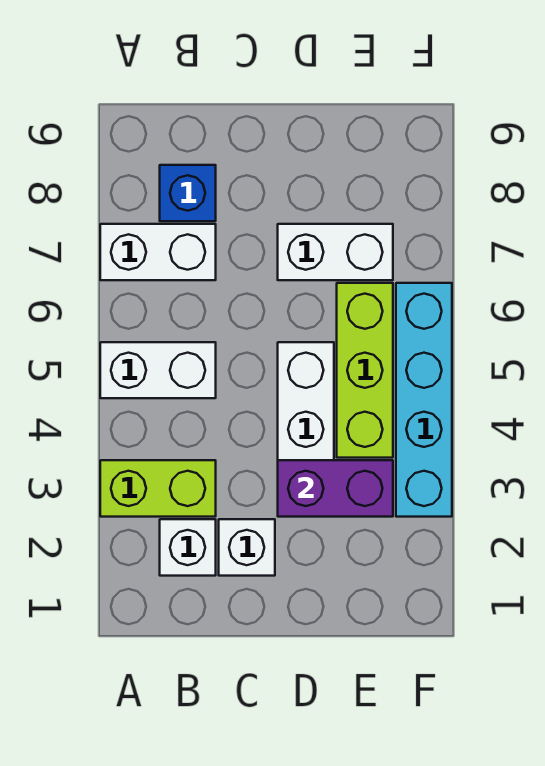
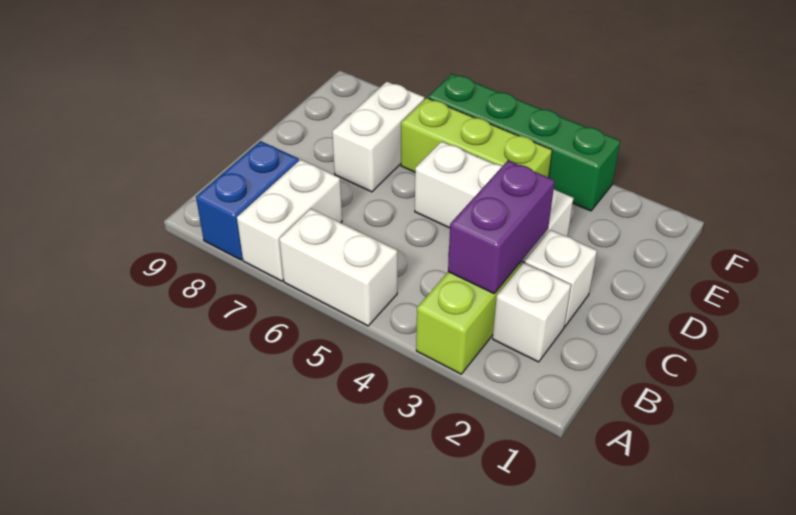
white 1x2 brick [100,342,216,398] -> white 1x2 brick turned to [279,209,397,326]
blue 1x1 brick [160,165,216,221] -> blue 1x2 brick [196,141,299,260]
purple 1x2 brick [278,460,393,517] -> purple 1x2 brick moved to [448,161,555,294]
cyan 1x4 brick [396,283,452,517] -> green 1x4 brick [428,74,620,211]

